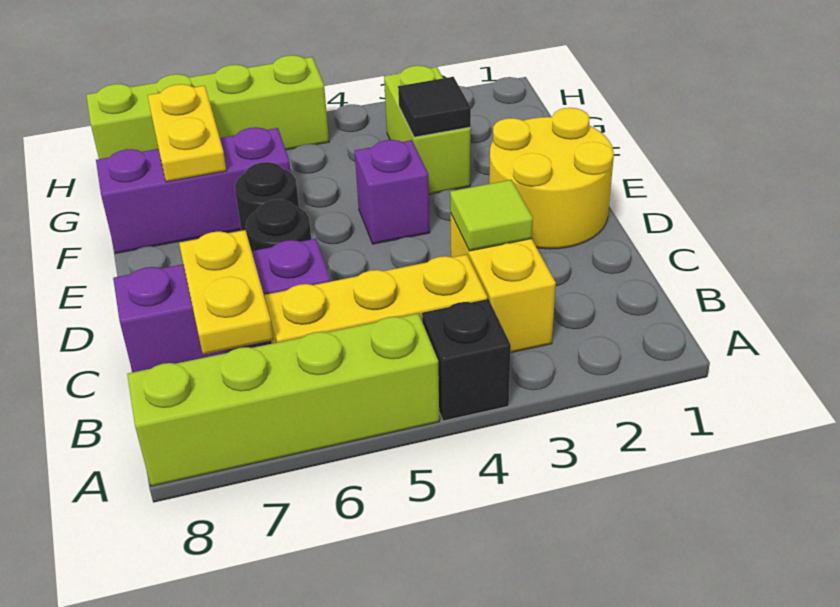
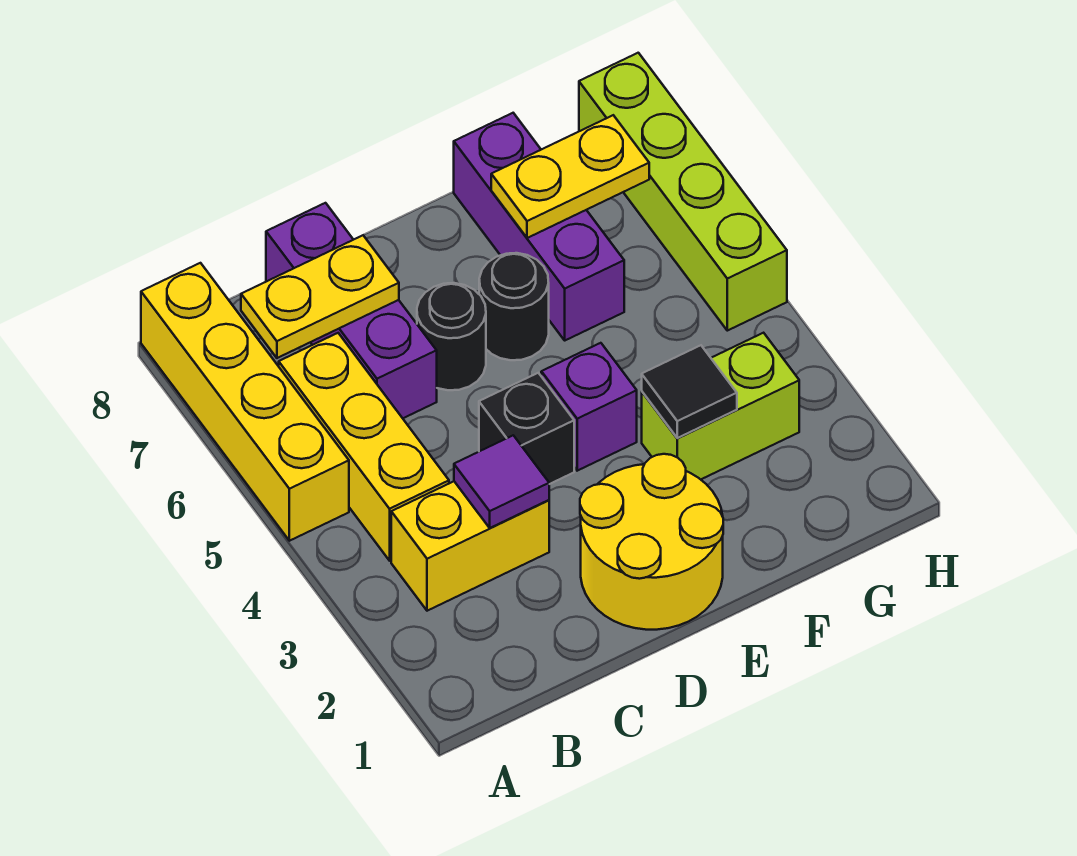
black 1x1 brick [422,299,511,421] -> black 1x1 brick moved to [479,373,574,484]
lime 1x4 brick [127,313,439,486] -> yellow 1x4 brick [141,263,349,541]
lime 1x1 tile [450,180,533,251] -> purple 1x1 tile [454,435,549,528]

